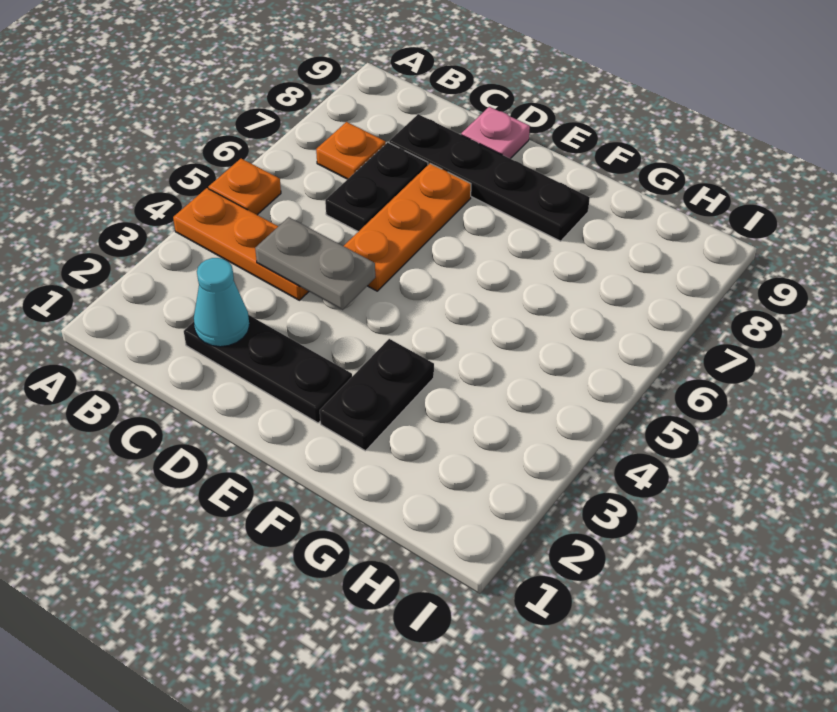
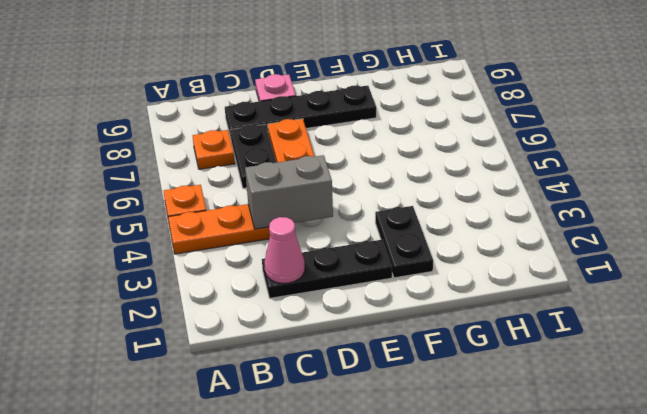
cyan 1x1 cone [194,258,250,347] -> pink 1x1 cone [264,217,305,284]
grey 1x2 plate [255,217,375,310] -> grey 1x2 brick [245,155,333,229]

